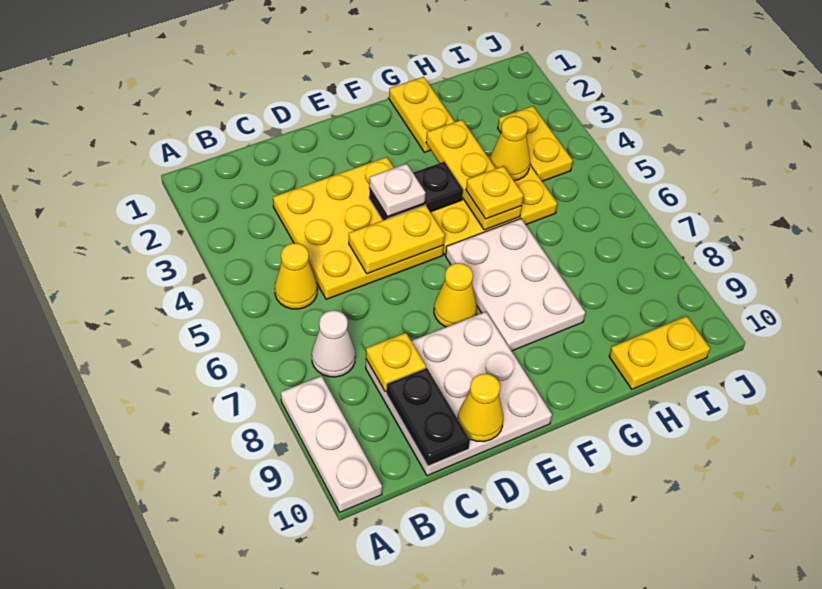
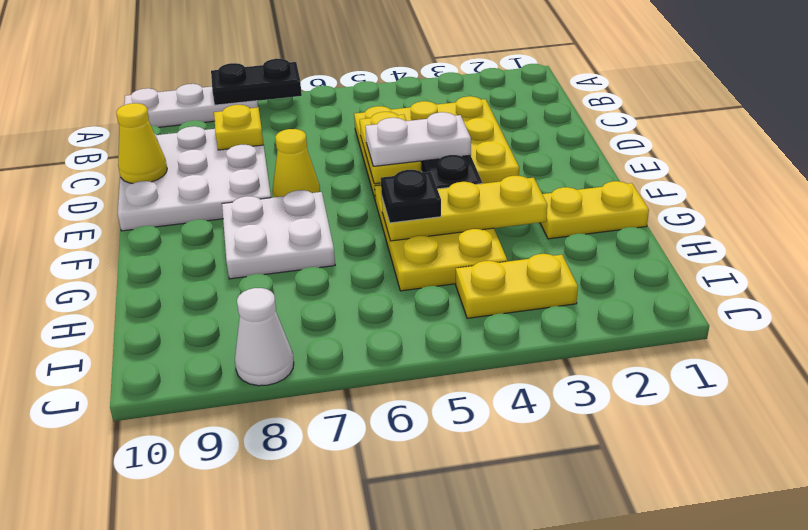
yellow 1x1 cone [275,243,317,309] -> none
white 1x1 cone [312,310,355,377] -> white 1x1 cone moved to [235,288,294,386]
black 1x2 plate [386,368,470,466] -> black 1x2 plate moved to [211,59,302,105]
white 1x1 plate [369,164,426,217] -> white 1x2 plate [365,112,471,166]
white 2x3 plate [446,219,585,351] -> white 2x2 plate [222,190,335,279]
yellow 1x1 plate [466,166,523,219] -> black 1x1 plate [381,170,441,223]
yellow 1x1 cone [490,116,530,181] -> none
yellow 1x2 plate [609,316,710,389] -> none

